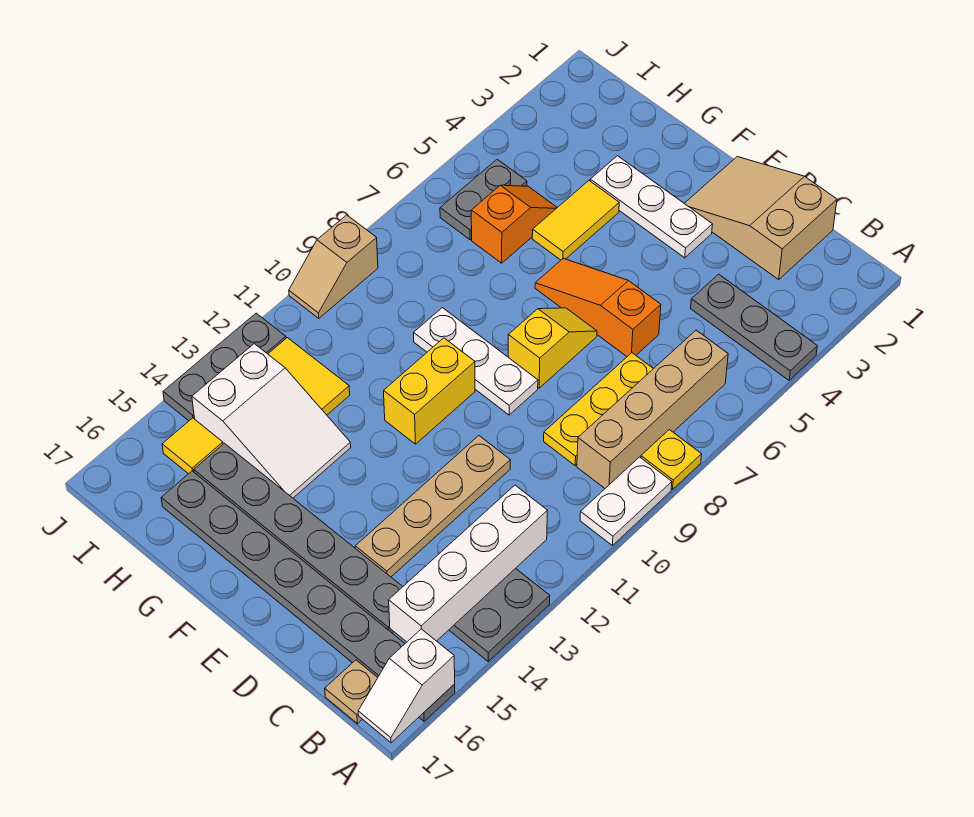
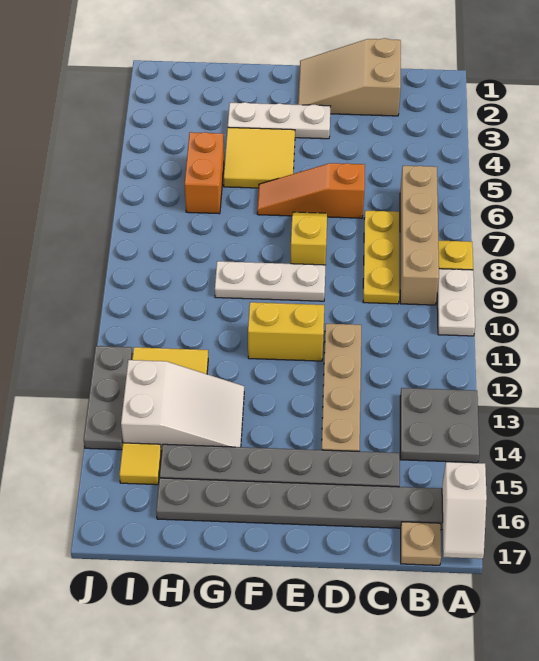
grey 1x3 plate [691,274,817,380] -> none
white 1x4 brick [389,485,547,642] -> none
yellow 1x2 brick [384,338,475,444] -> yellow 1x2 brick turned to [248,302,324,361]
yellow 1x2 tile [532,181,619,260] -> yellow 2x2 tile [224,127,295,188]
orange 1x2 slope [471,185,557,263] -> orange 1x2 brick [185,132,224,214]
grey 1x2 plate [440,159,527,240] -> none
tan 1x2 slope [289,215,378,318] -> none

